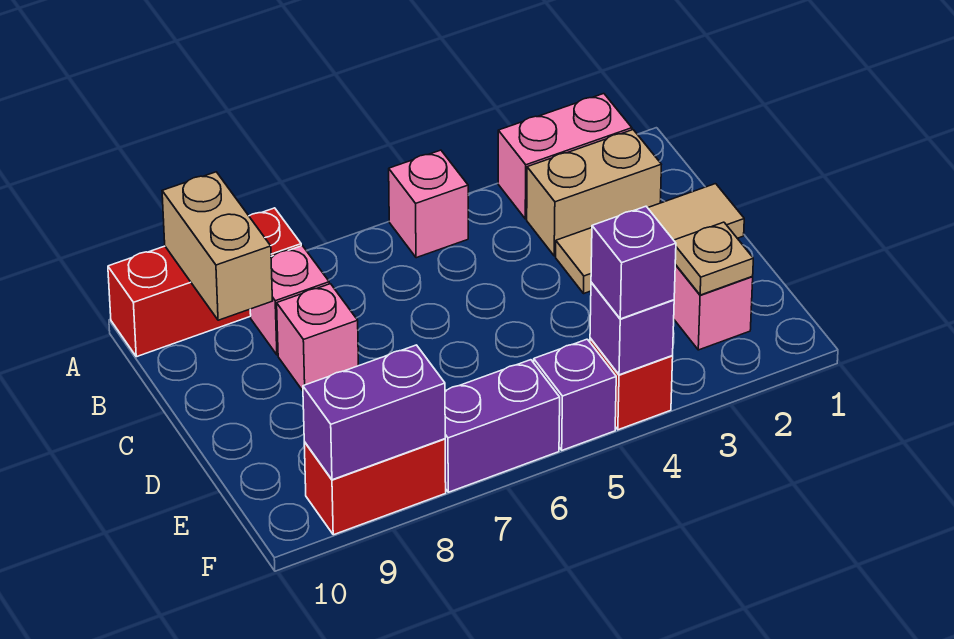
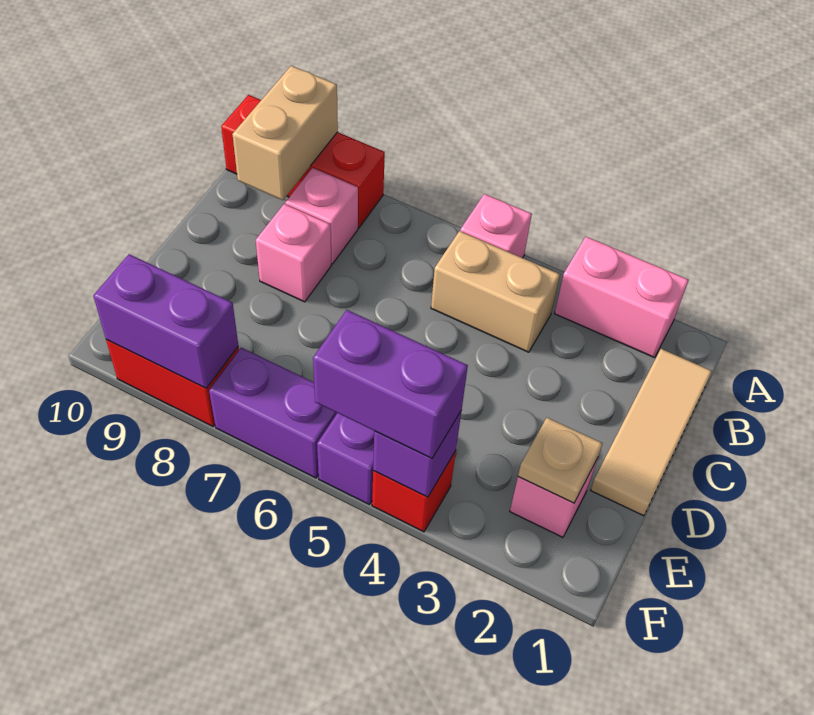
tan 1x2 brick [527,130,661,256] -> tan 1x2 brick moved to [431,231,560,352]
tan 1x3 tile [556,184,744,293] -> tan 1x3 tile turned to [591,349,712,516]
purple 1x1 brick [591,206,676,319] -> purple 1x2 brick [313,310,468,459]

